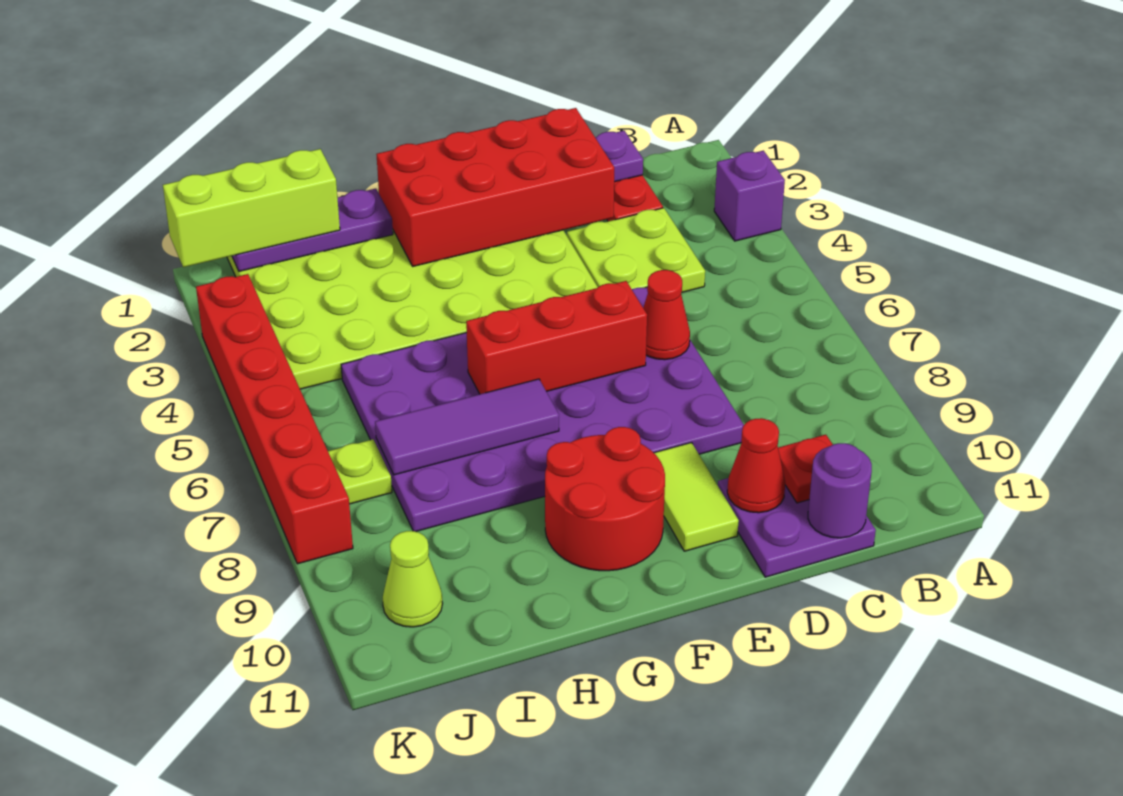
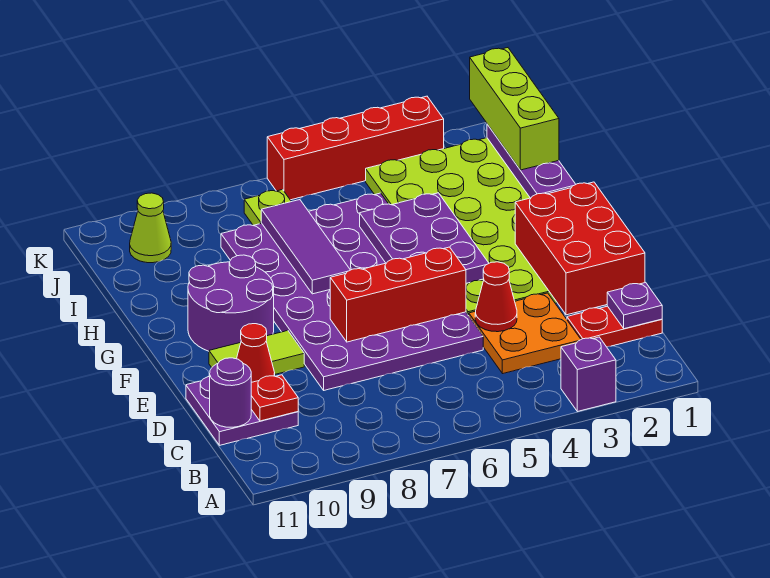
lime 2x2 plate [567,208,705,292] -> orange 2x2 plate [469,293,581,374]
red 2x4 brick [376,108,614,266] -> red 2x3 brick [515,182,645,315]
red 1x1 cone [643,270,690,360] -> red 1x1 cone moved to [475,262,517,332]
red 1x3 brick [466,281,647,394] -> red 1x3 brick turned to [330,247,466,342]
none -> purple 2x3 plate [360,193,489,283]
red 2x2 round brick [545,427,665,571] -> purple 2x2 round brick [188,255,274,351]
red 1x6 brick [196,274,353,564] -> red 1x4 brick [267,96,444,200]

